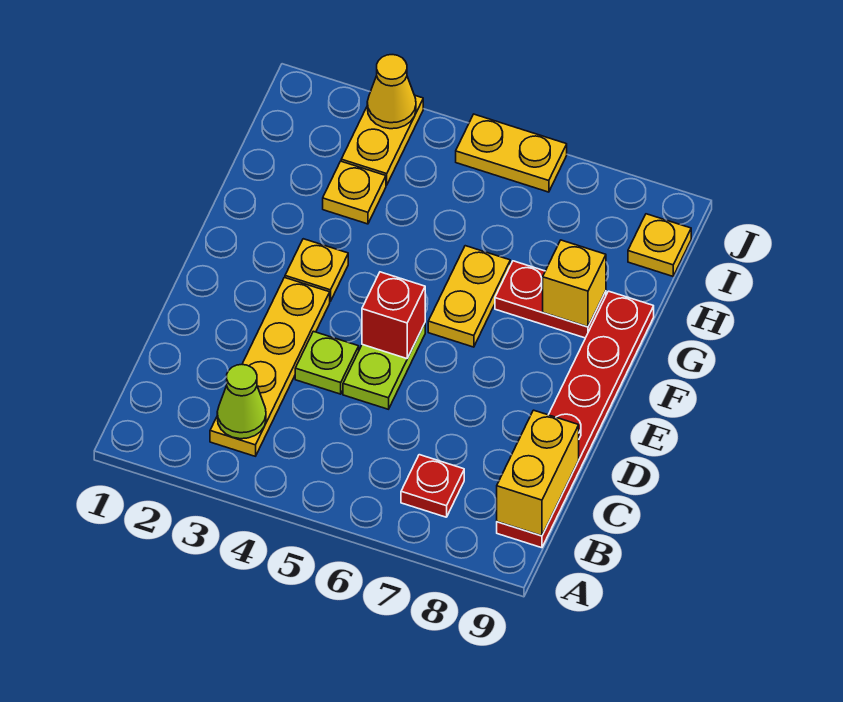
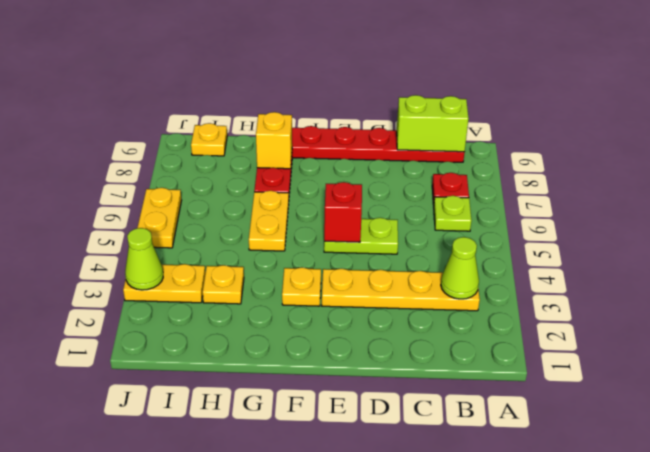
yellow 1x2 brick [497,410,579,536] -> lime 1x2 brick [397,95,469,152]
lime 1x1 plate [295,331,359,394] -> lime 1x1 plate moved to [434,196,472,231]
yellow 1x2 plate [428,246,510,347] -> yellow 1x2 plate turned to [249,191,289,251]
yellow 1x1 cone [367,55,416,129] -> lime 1x1 cone [125,228,163,290]

